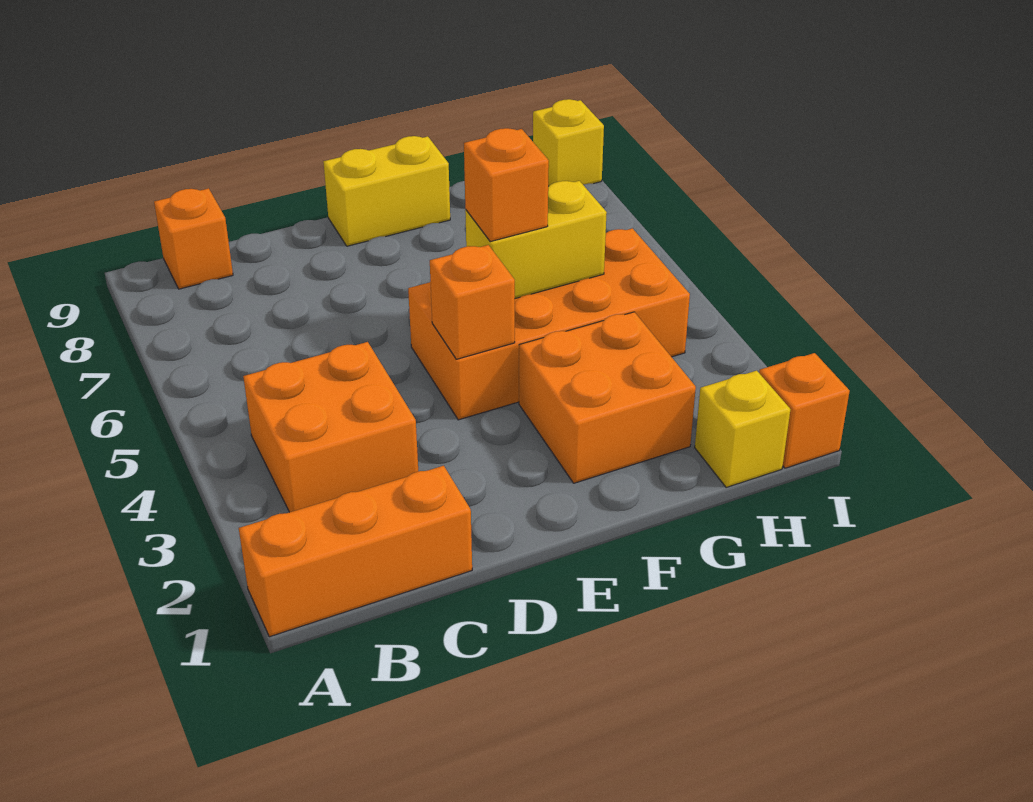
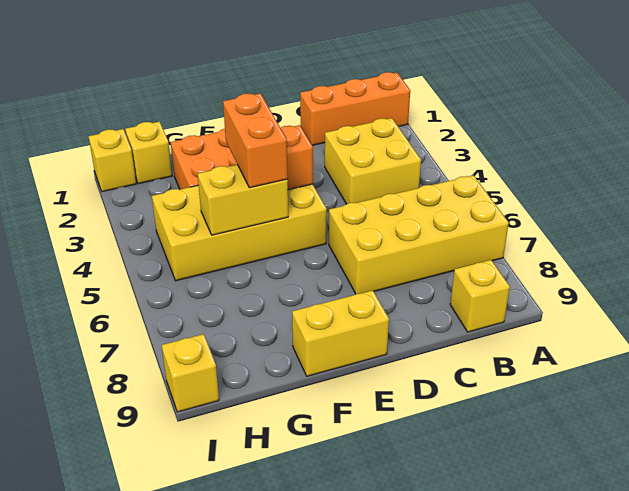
none -> yellow 2x4 brick [329,175,509,294]
orange 2x2 brick [243,342,418,512] -> yellow 2x2 brick [325,118,421,204]
orange 1x1 brick [154,188,233,289] -> yellow 1x1 brick [450,260,510,332]
orange 2x4 brick [408,228,690,420] -> yellow 2x4 brick [152,184,327,281]
orange 1x1 brick [464,128,549,242] -> orange 1x2 brick [223,93,288,188]
orange 1x1 brick [759,353,850,468] -> yellow 1x1 brick [89,129,136,192]

